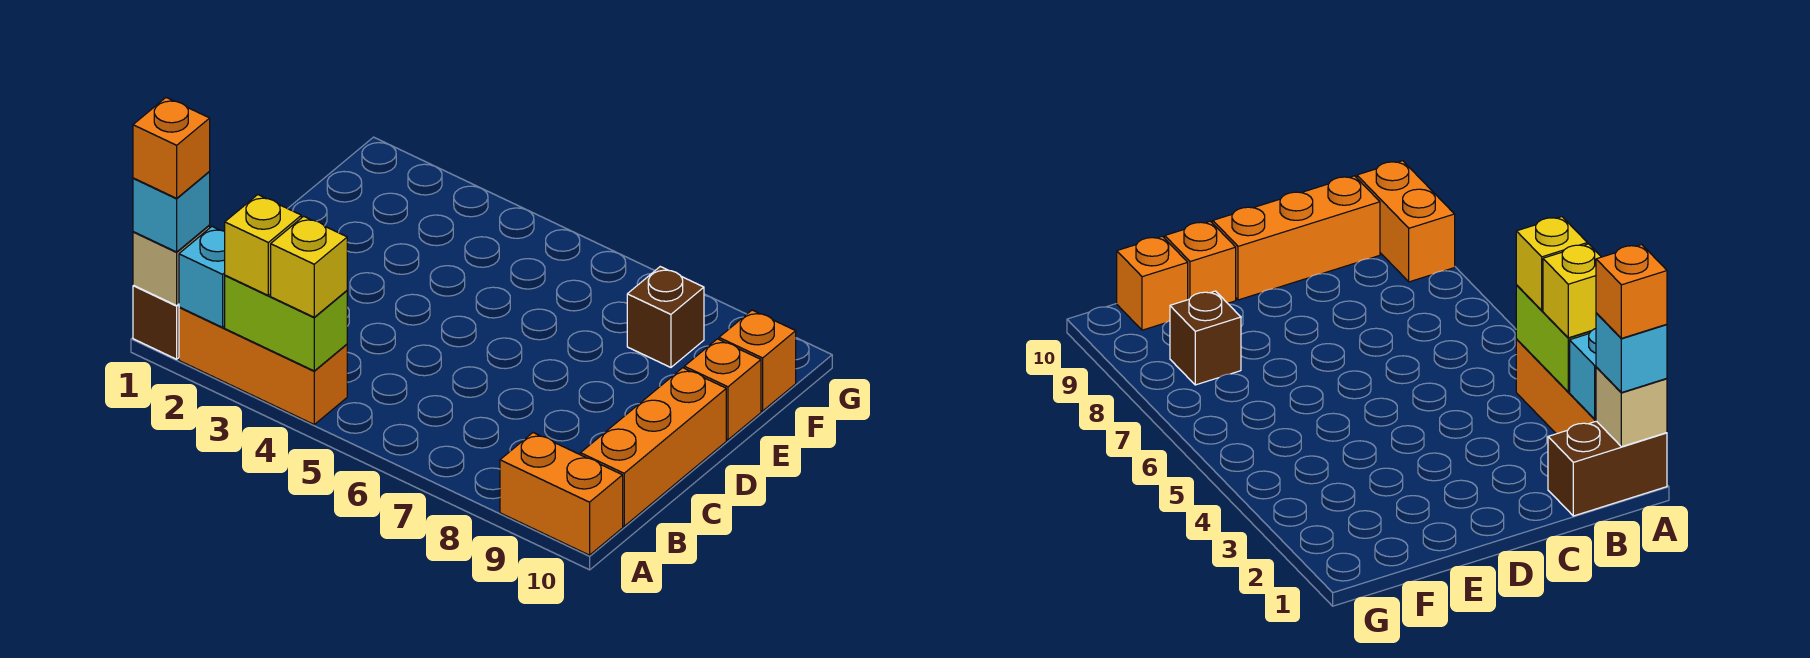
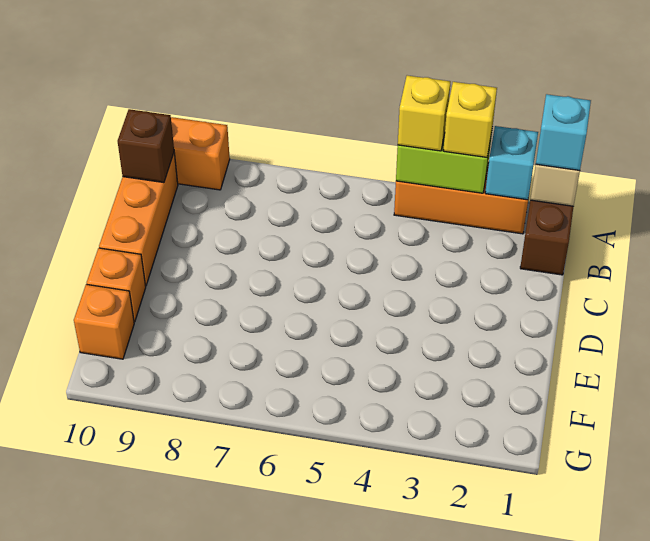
orange 1x1 brick [133,98,210,198] -> none
brown 1x1 brick [627,267,704,367] -> brown 1x1 brick moved to [118,109,174,183]

